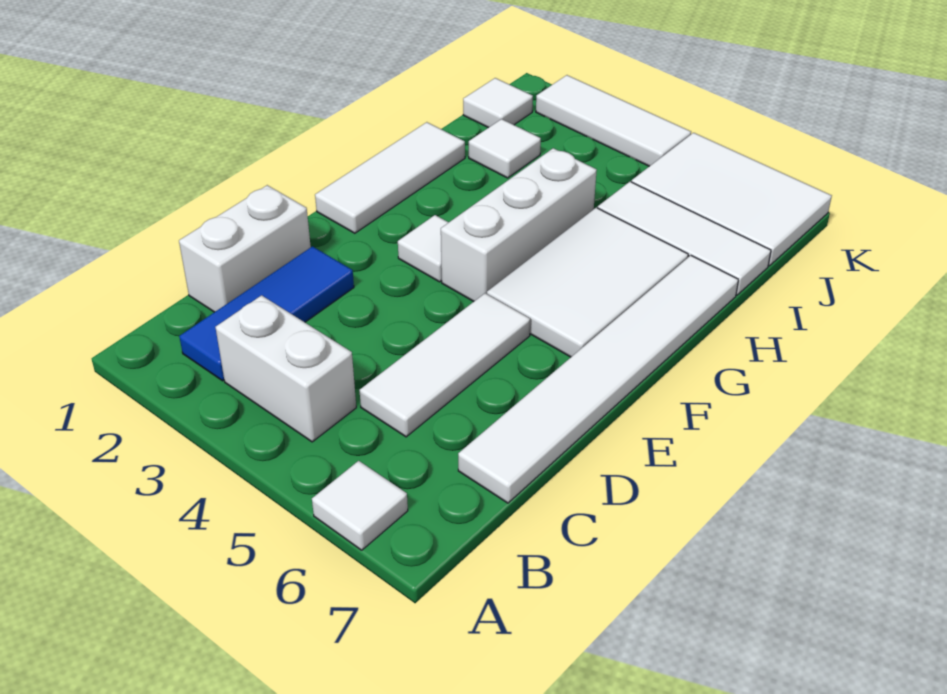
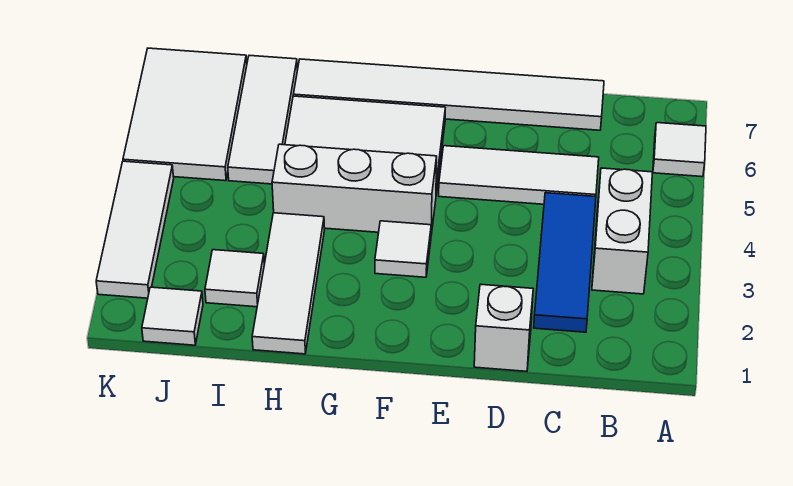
blue 1x3 tile [179,246,354,381] -> blue 1x3 tile turned to [534,193,596,332]
white 1x2 brick [179,185,311,312] -> white 1x1 brick [474,284,533,371]
white 1x3 tile [315,122,465,233] -> white 1x3 tile turned to [252,213,324,354]

